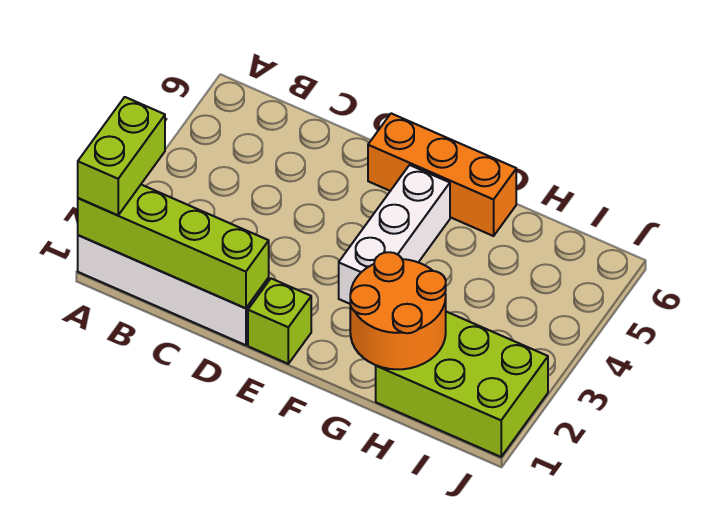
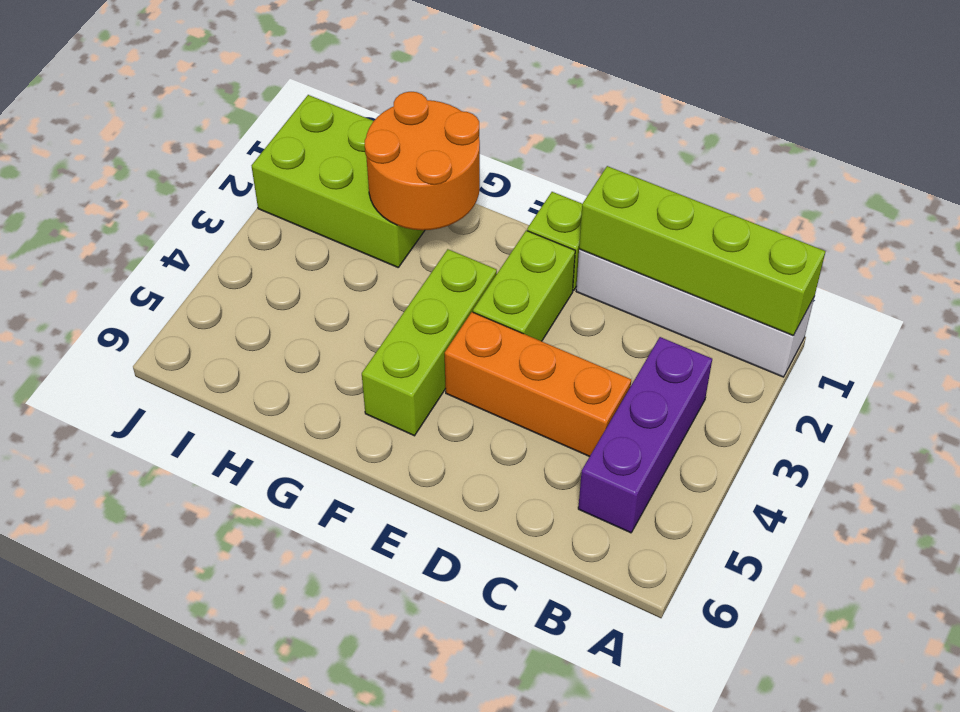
lime 1x2 brick [78,97,165,215] -> lime 1x2 brick moved to [473,231,575,341]
none -> purple 1x3 brick [578,337,712,533]
orange 1x3 brick [368,113,516,236] -> orange 1x3 brick moved to [445,312,631,457]
white 1x3 brick [339,165,450,304] -> lime 1x3 brick [362,249,497,436]

